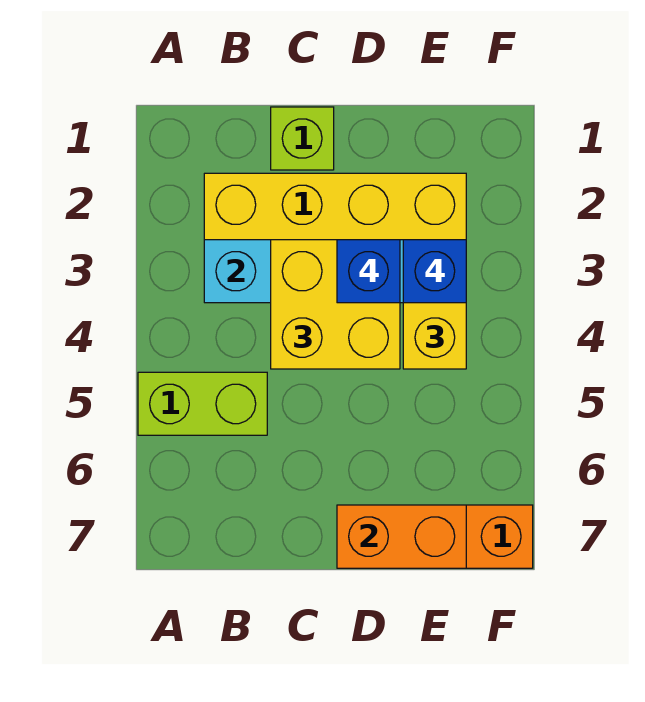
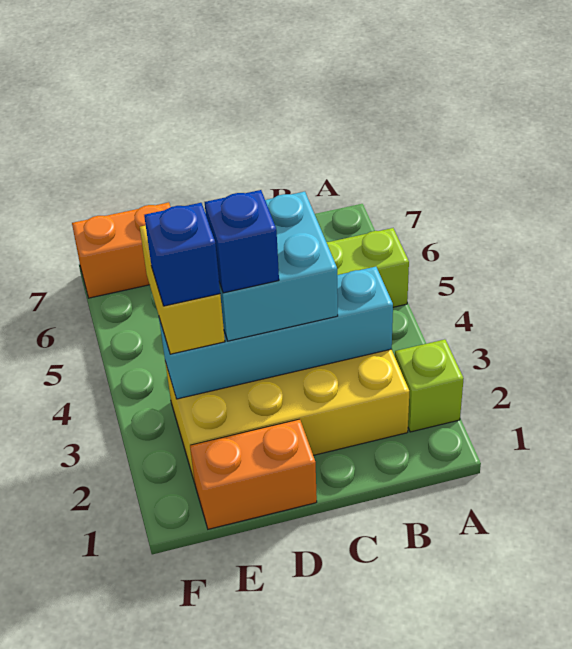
lime 1x1 brick [271,107,334,170] -> lime 1x1 brick moved to [395,339,464,432]
yellow 2x2 brick [271,240,400,369] -> cyan 2x2 brick [219,192,338,341]
orange 1x2 brick [337,505,466,568] -> orange 1x2 brick moved to [190,419,317,529]

